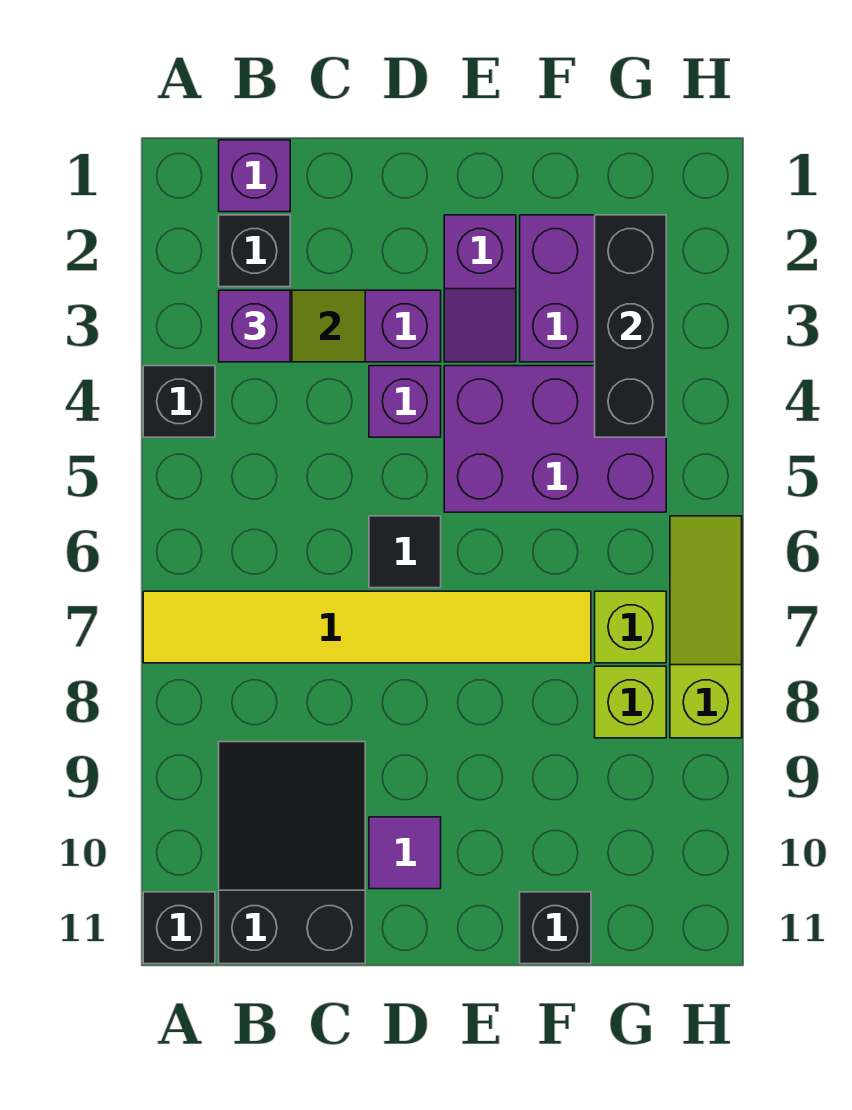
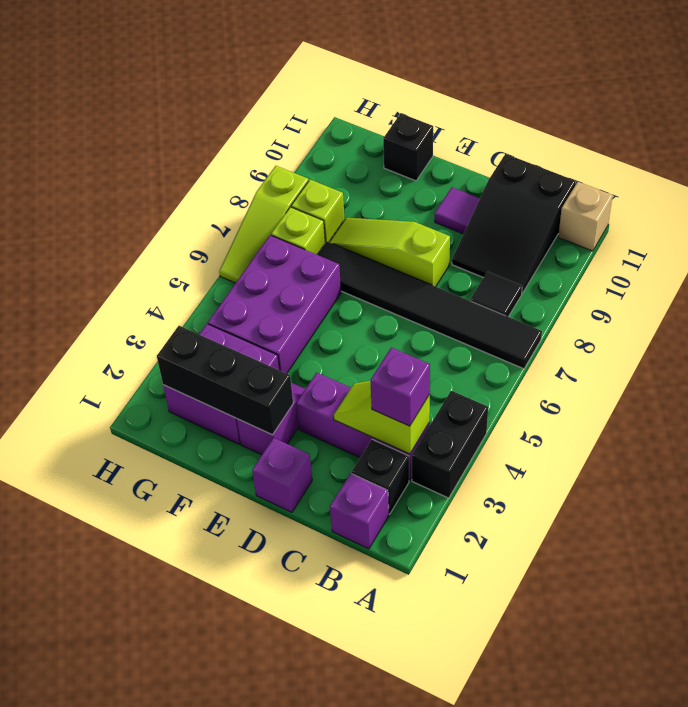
black 1x1 brick [143,366,215,437] -> black 1x2 brick [412,391,488,498]
yellow 1x6 tile [143,591,591,663] -> black 1x6 tile [317,242,542,369]
black 1x1 brick [143,892,215,964] -> tan 1x1 brick [558,182,613,251]
purple 1x1 brick [369,366,441,437] -> purple 1x1 brick moved to [252,438,312,512]
black 1x1 tile [369,516,441,588] -> black 1x1 tile moved to [470,272,522,317]
none -> lime 1x3 slope [330,218,450,287]
purple 2x3 brick [444,366,666,512] -> purple 2x3 brick turned to [208,235,341,374]
black 1x3 brick [595,215,666,437] -> black 1x3 brick turned to [157,326,293,435]

